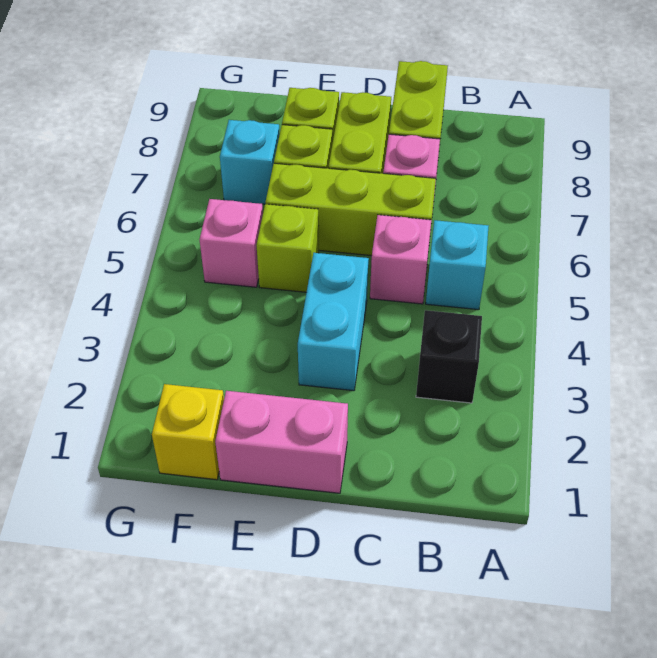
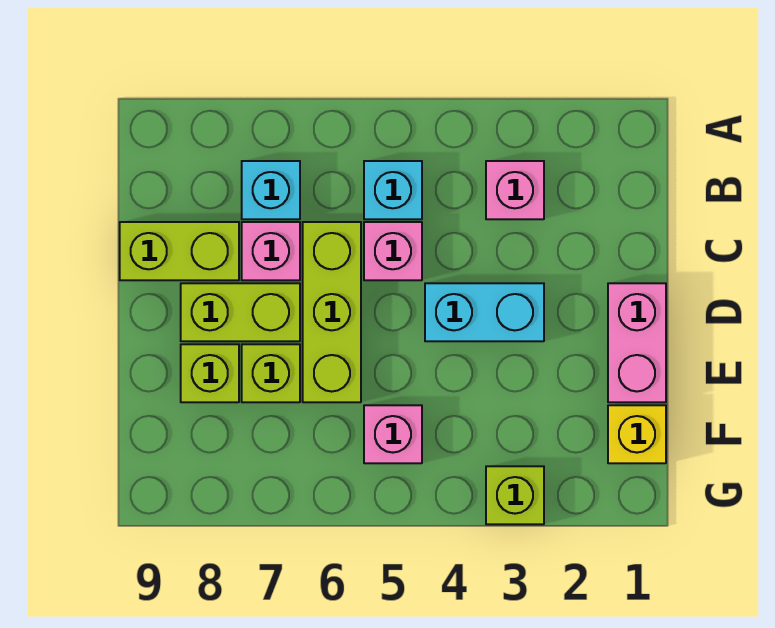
black 1x1 brick [416,310,482,403] -> pink 1x1 brick [486,161,544,219]
lime 1x1 brick [256,204,319,292] -> lime 1x1 brick moved to [486,466,544,524]
cyan 1x1 brick [220,120,280,204] -> cyan 1x1 brick moved to [242,161,300,219]

